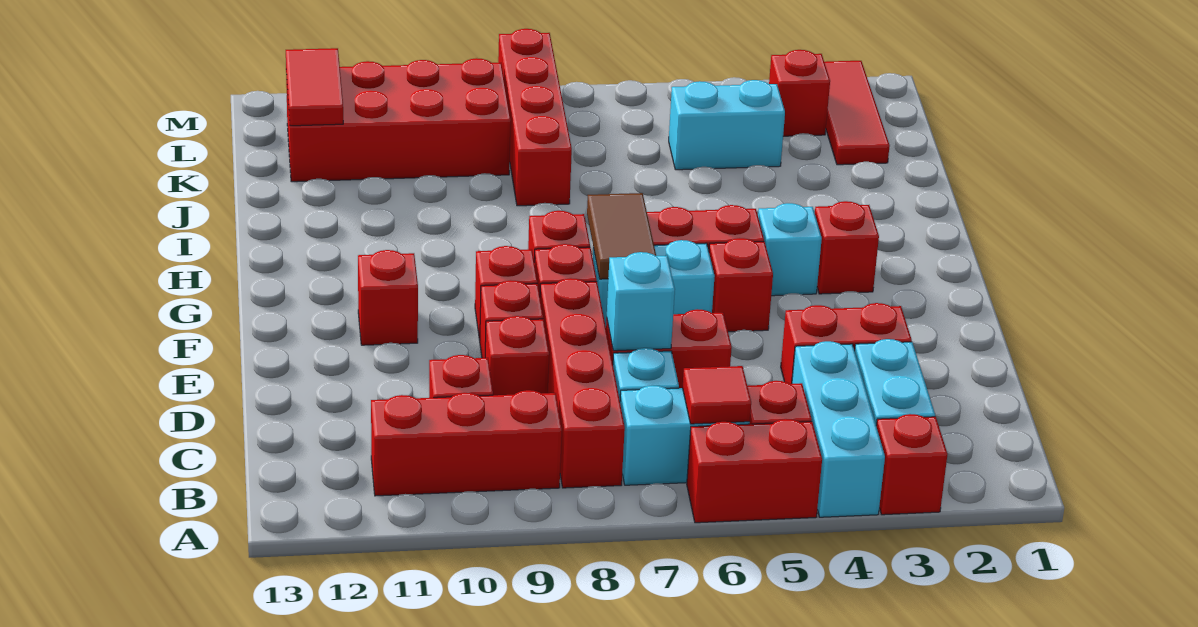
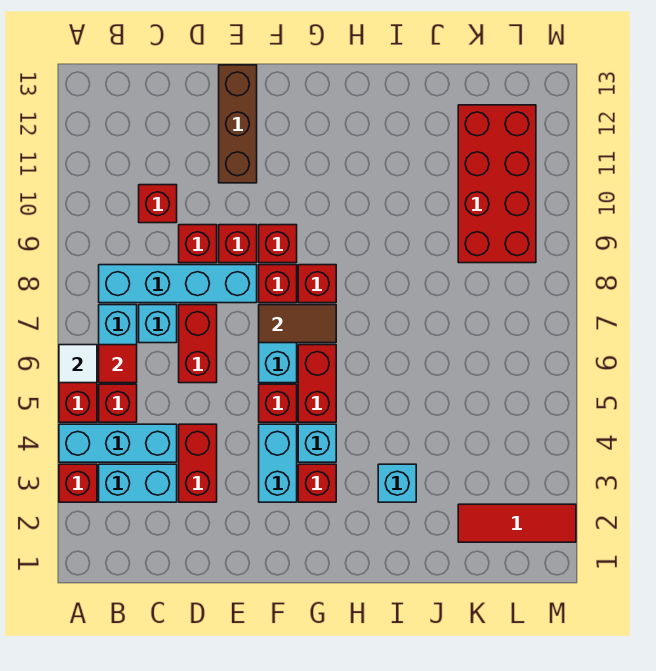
none -> white 1x1 tile [59,345,97,383]
red 1x4 brick [540,278,625,488] -> cyan 1x4 brick [99,265,257,303]
red 1x3 brick [371,390,562,496] -> none
cyan 1x1 brick [607,252,675,351] -> cyan 1x1 brick moved to [378,464,416,502]
none -> brown 1x3 brick [219,65,257,183]
red 1x1 brick [358,250,418,345] -> none
red 1x4 brick [498,29,572,206] -> none
cyan 1x2 brick [669,80,785,170] -> cyan 1x2 brick moved to [259,424,297,502]
red 1x2 tile [286,48,343,126] -> none
red 1x1 brick [769,50,830,136] -> none

